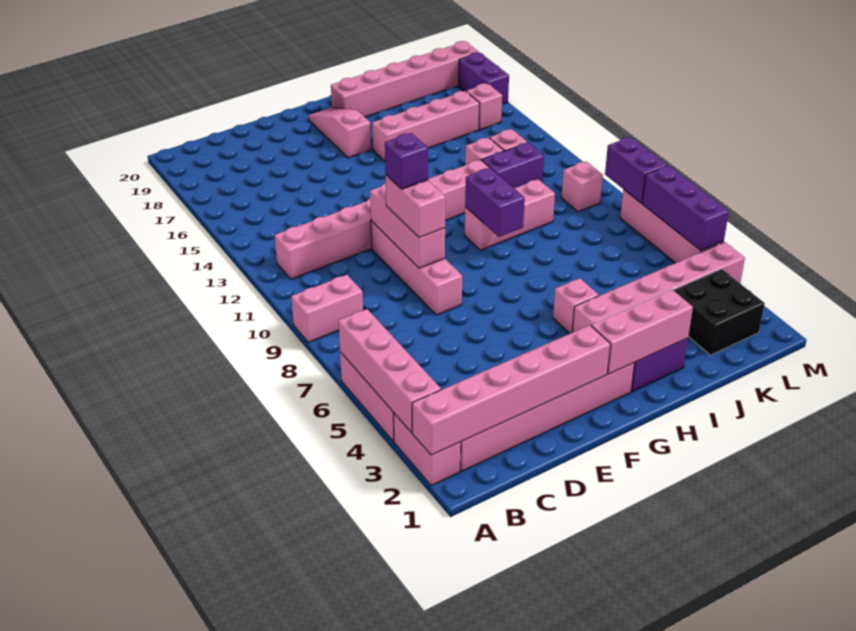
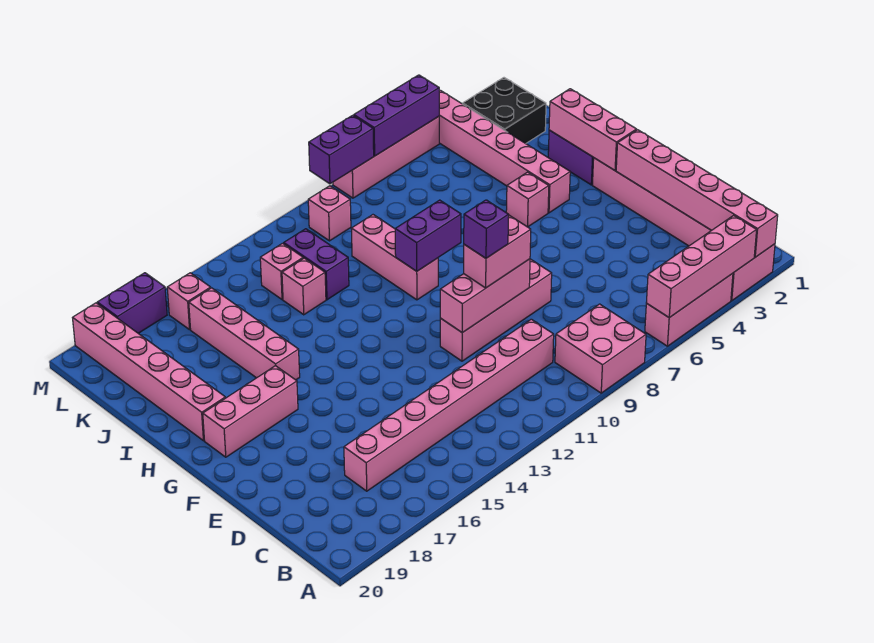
pink 1x2 brick [291,275,363,342] -> pink 2x2 brick [555,304,646,393]
pink 1x8 brick [275,160,490,279] -> pink 1x8 brick turned to [344,319,554,491]
pink 1x3 slope [308,108,371,158] -> pink 1x3 brick [203,366,298,457]

